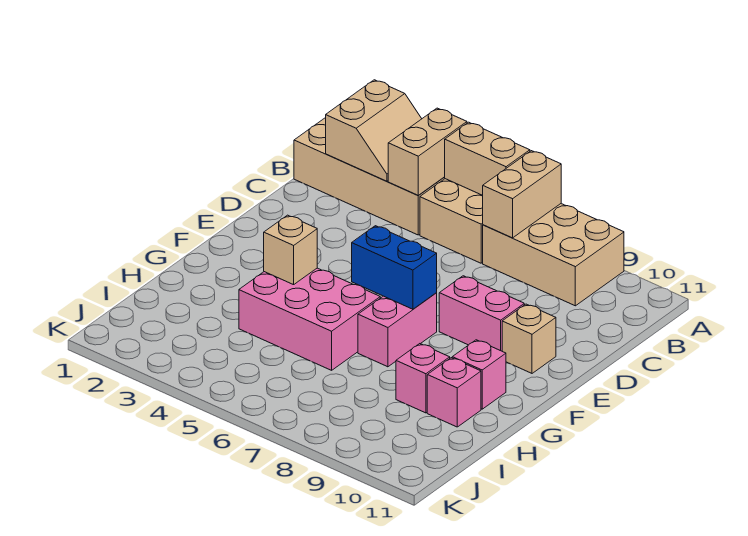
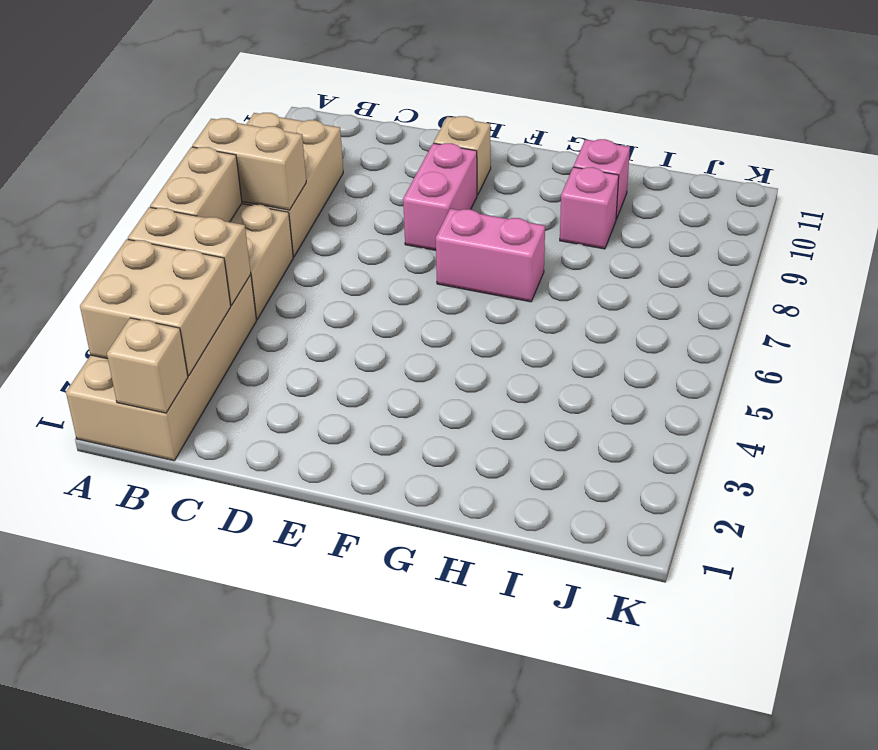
tan 2x2 slope [326,80,422,181] -> tan 2x2 brick [80,239,231,376]
blue 1x2 brick [352,226,437,309] -> none
pink 2x3 brick [239,268,380,370] -> none
tan 1x1 brick [264,215,317,285] -> tan 1x1 brick moved to [107,318,188,413]
pink 1x1 brick [452,340,506,409] -> none

